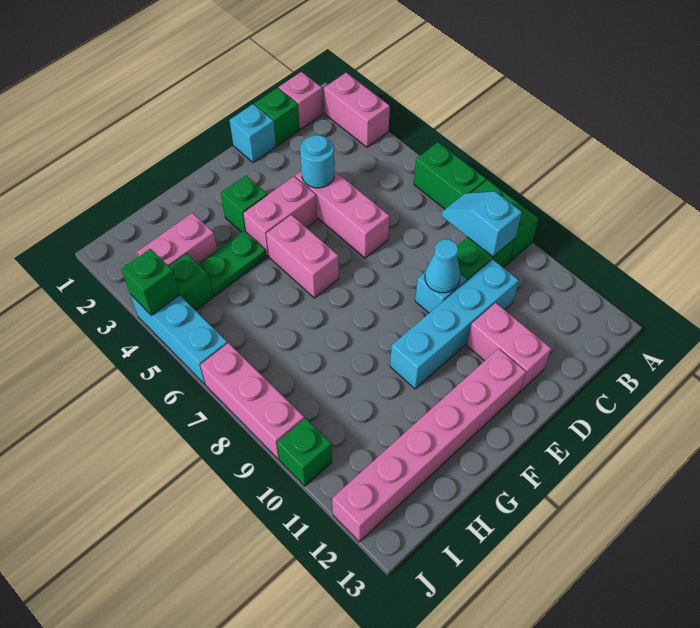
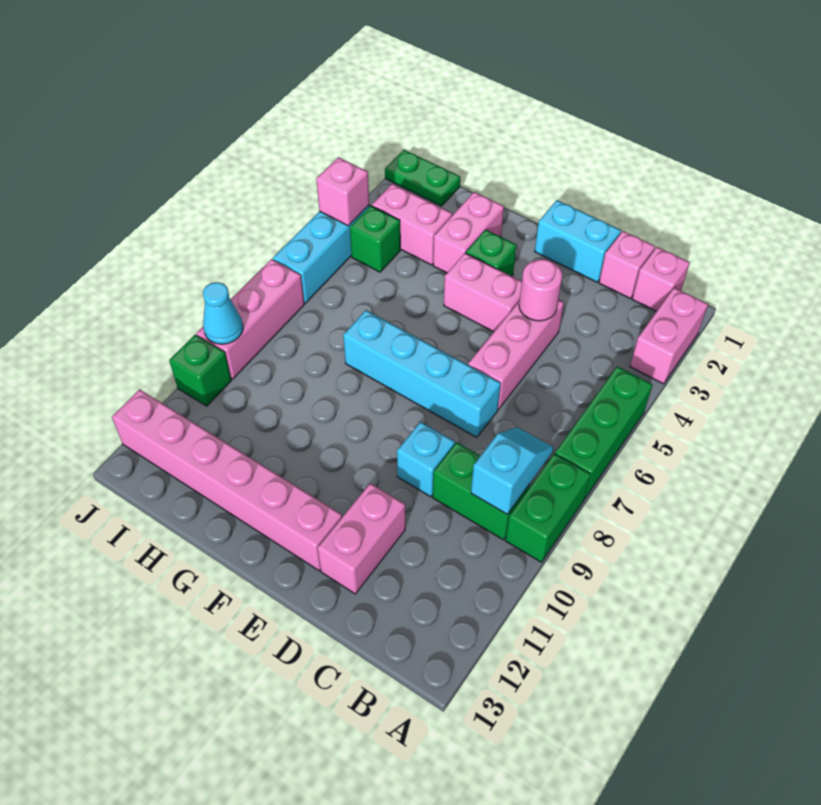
green 1x2 brick [414,142,486,209] -> green 1x3 brick [555,366,653,498]
green 1x1 brick [254,88,300,146] -> pink 1x1 brick [599,231,655,298]
cyan 1x4 brick [390,260,519,389] -> cyan 1x4 brick moved to [343,310,501,437]
cyan 1x1 brick [230,104,276,163] -> cyan 1x2 brick [535,200,621,282]
cyan 1x1 round brick [300,135,334,188] -> pink 1x1 round brick [519,259,562,321]
cyan 1x1 cone [425,239,460,293] -> cyan 1x1 cone moved to [203,282,243,344]
pink 1x2 brick [266,215,339,298] -> pink 1x2 brick moved to [433,192,504,273]
green 1x2 plate [199,231,267,296] -> green 1x2 plate moved to [385,150,461,206]
green 1x1 brick [121,249,180,315] -> pink 1x1 brick [316,157,369,226]

